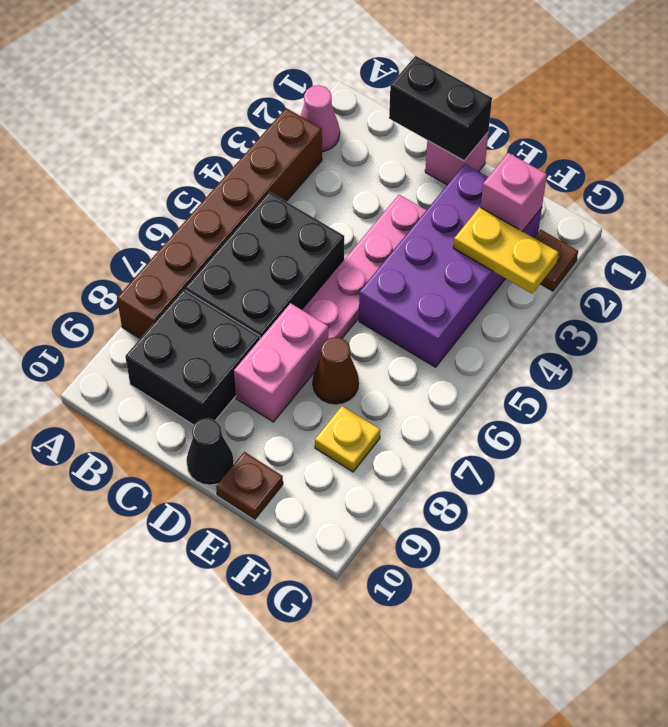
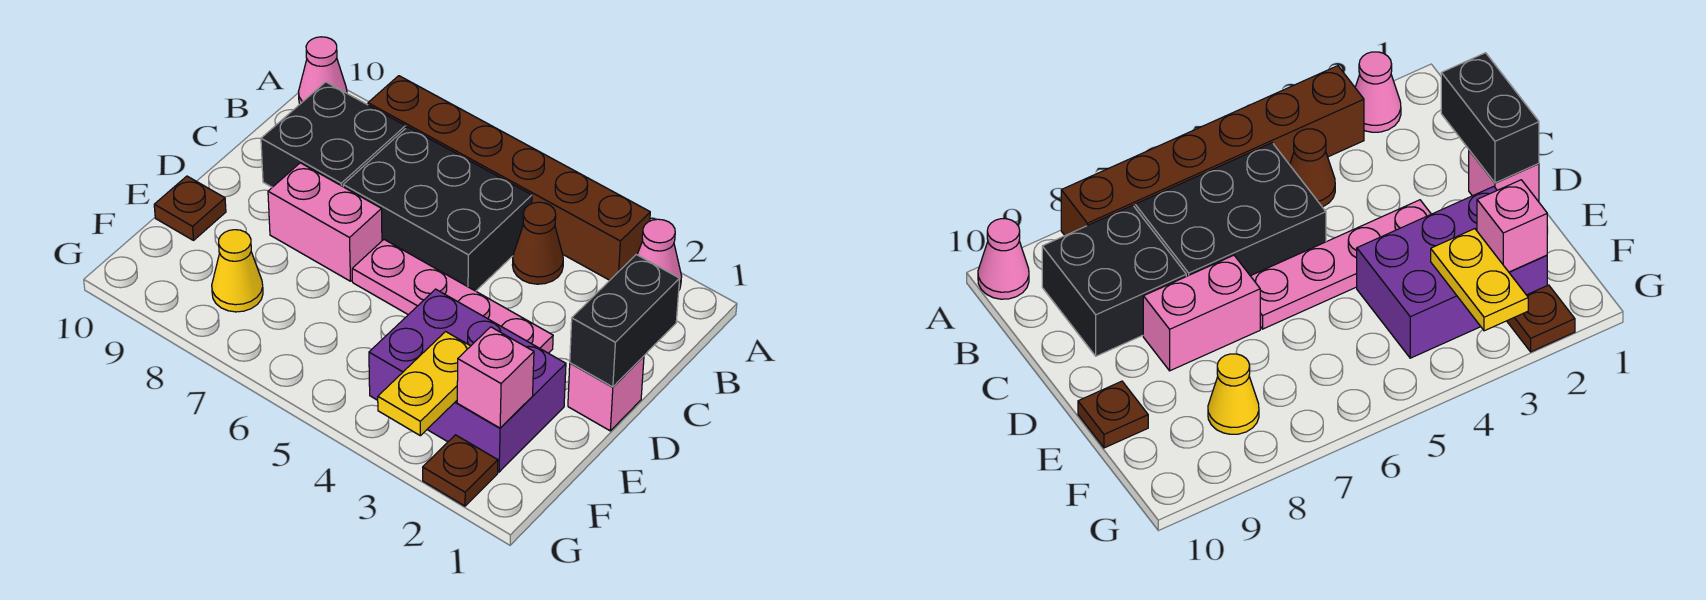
none -> pink 1x1 cone [298,37,347,104]
black 1x1 cone [186,418,234,485] -> none
purple 2x4 brick [359,164,542,367] -> purple 2x3 brick [369,289,566,472]
brown 1x1 cone [313,337,359,404] -> brown 1x1 cone moved to [513,202,563,284]
yellow 1x1 plate [315,406,380,472] -> yellow 1x1 cone [212,230,263,312]

